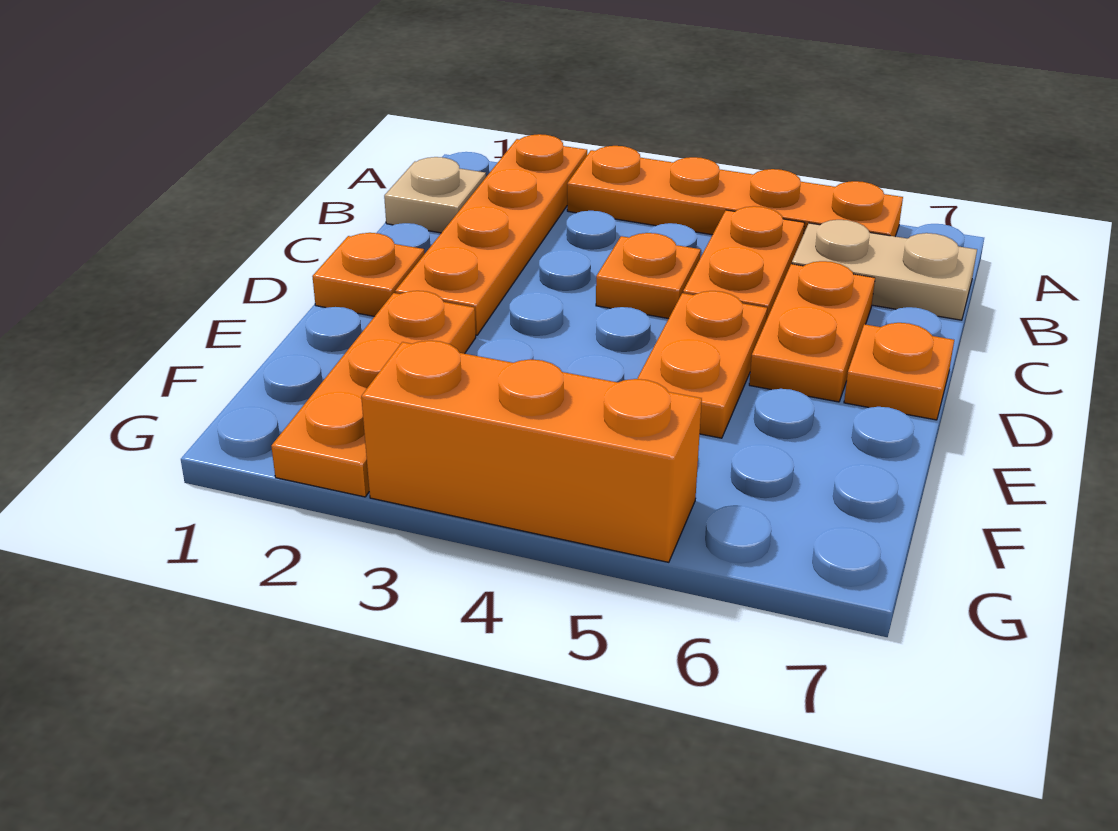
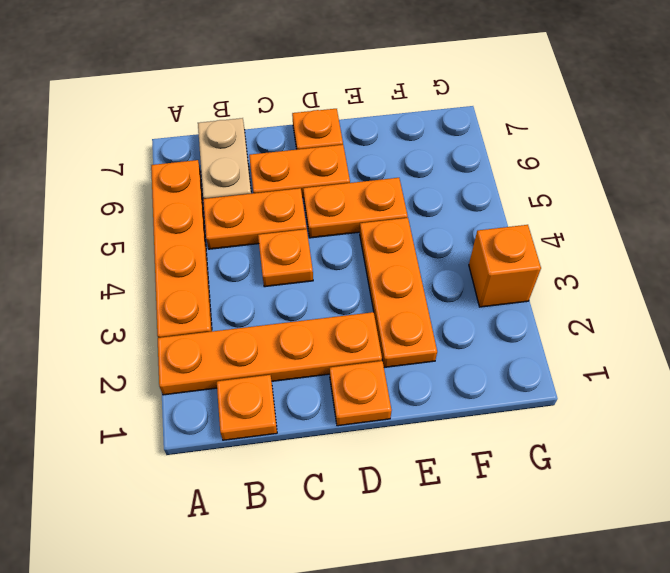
tan 1x1 plate [384,157,486,233] -> orange 1x1 plate [217,375,277,440]
orange 1x3 plate [271,291,476,497] -> orange 1x3 plate turned to [360,218,437,367]
orange 1x3 brick [361,341,702,562] -> orange 1x1 brick [469,225,541,307]

